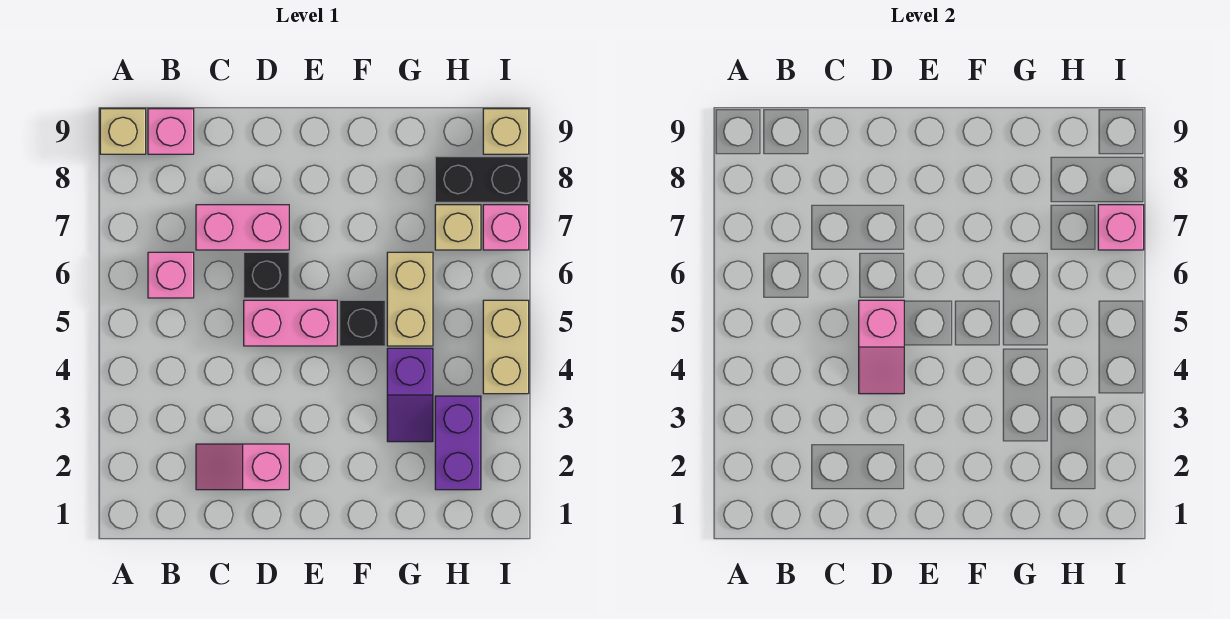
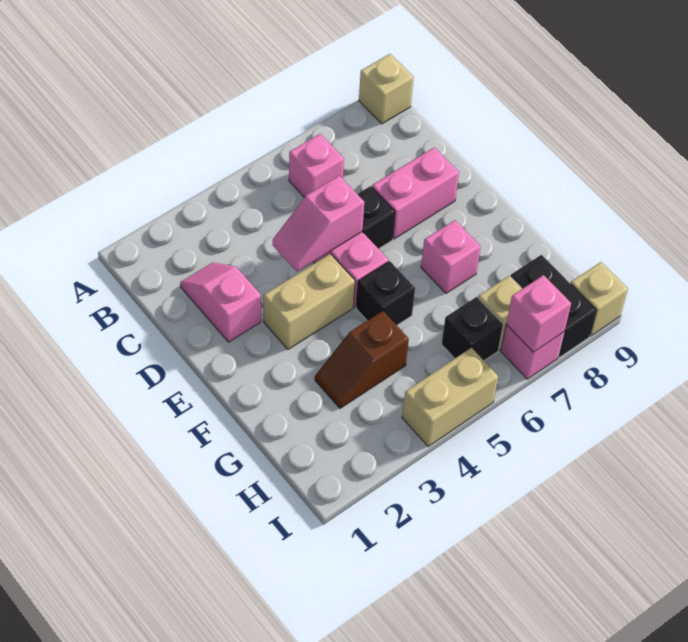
pink 1x1 brick [148,109,194,154] -> pink 1x1 brick moved to [421,220,481,293]
pink 1x2 brick [196,205,289,250] -> pink 1x2 brick turned to [372,147,459,239]
purple 1x2 slope [387,348,433,442] -> brown 1x2 slope [315,311,409,408]
tan 1x2 brick [387,252,433,346] -> tan 1x2 brick moved to [264,254,355,349]
purple 1x2 brick [435,396,481,490] -> none
none -> black 1x1 brick [442,297,503,360]

